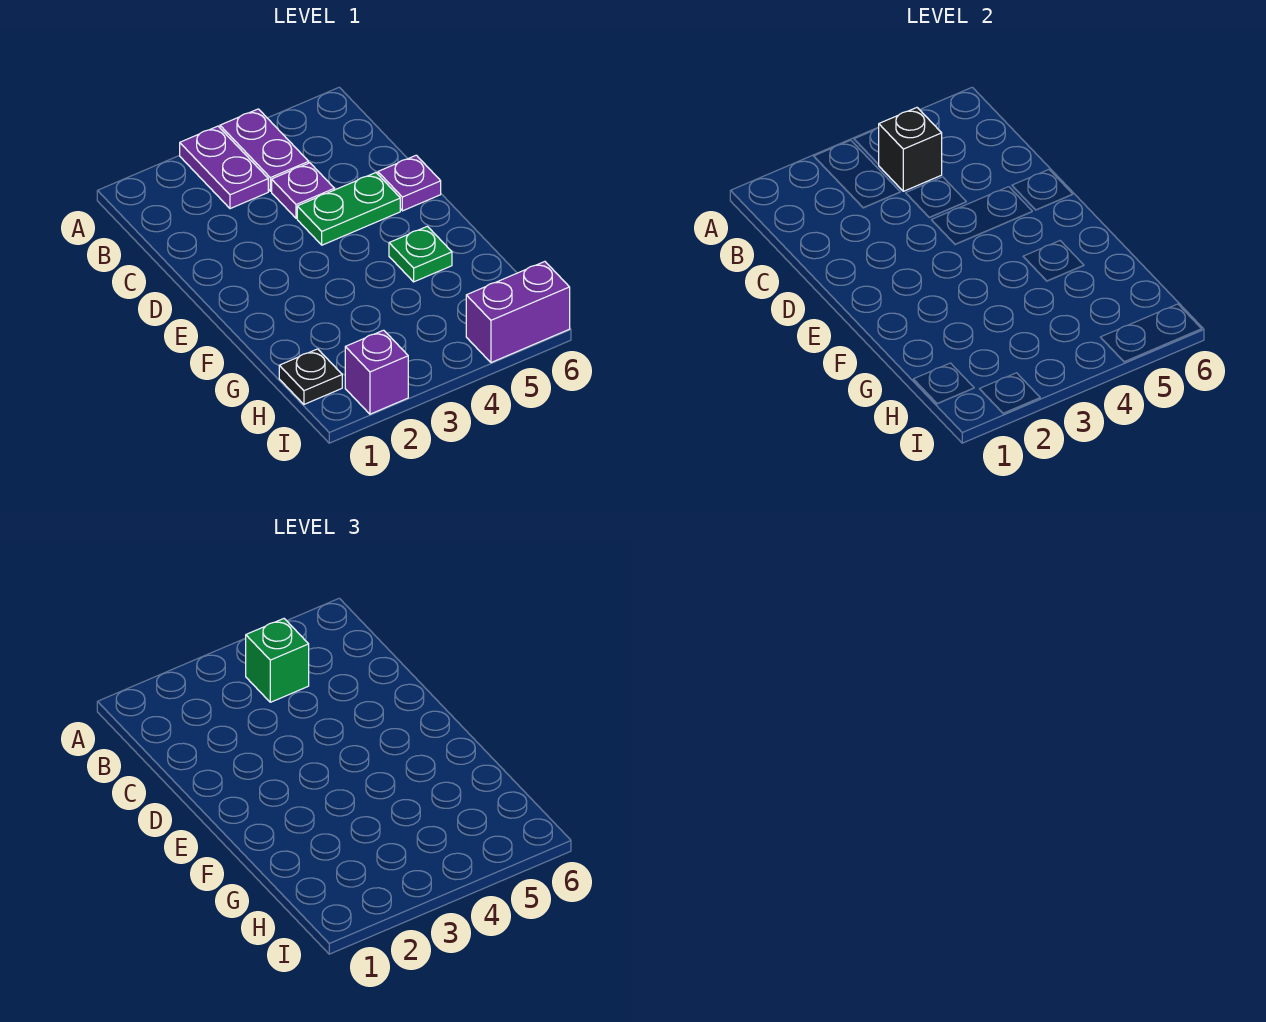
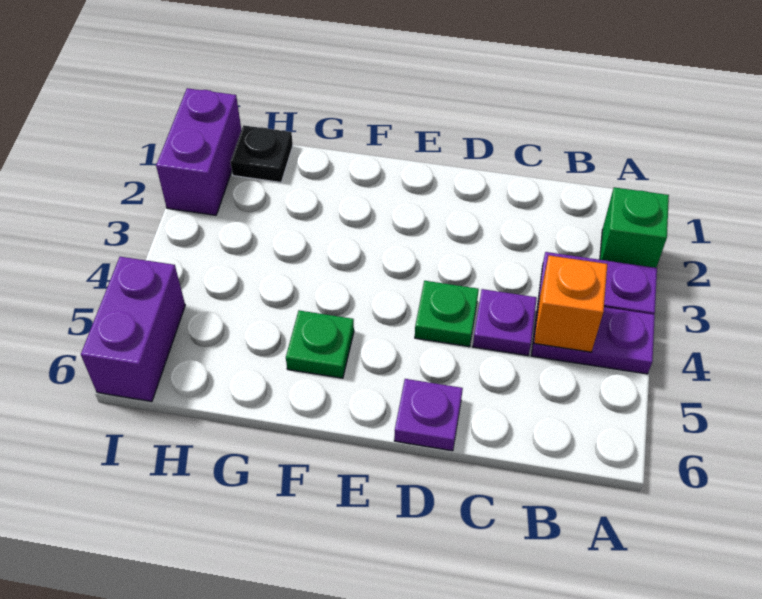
black 1x1 brick [878,108,942,191] -> orange 1x1 brick [534,255,607,352]
green 1x1 brick [246,619,309,702] -> green 1x1 brick moved to [600,187,669,268]
green 1x2 plate [297,173,400,245] -> green 1x1 plate [415,281,479,347]
purple 1x1 brick [345,330,408,414] -> purple 1x2 brick [156,88,241,215]

